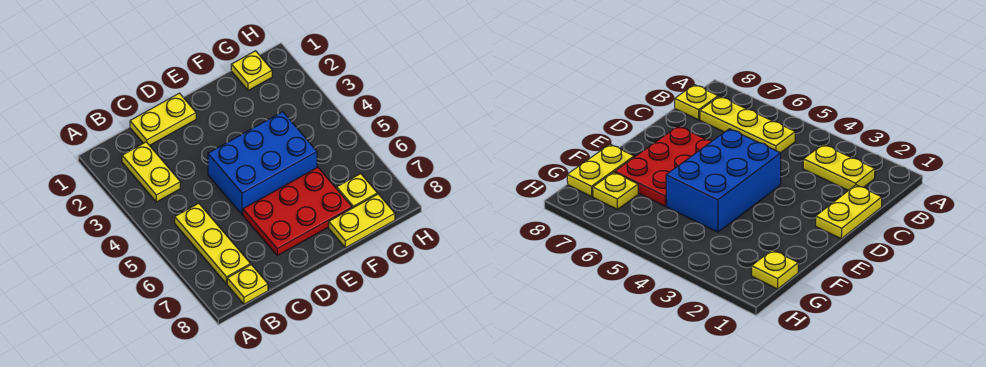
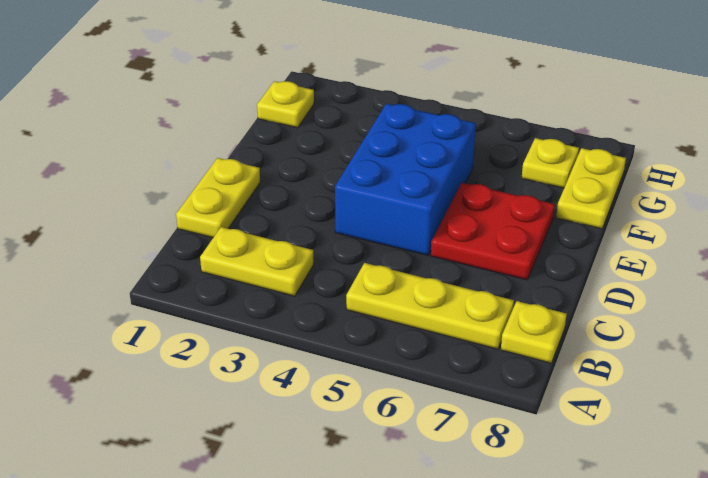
red 2x3 plate [243,167,352,255] -> red 2x2 plate [431,183,555,280]

